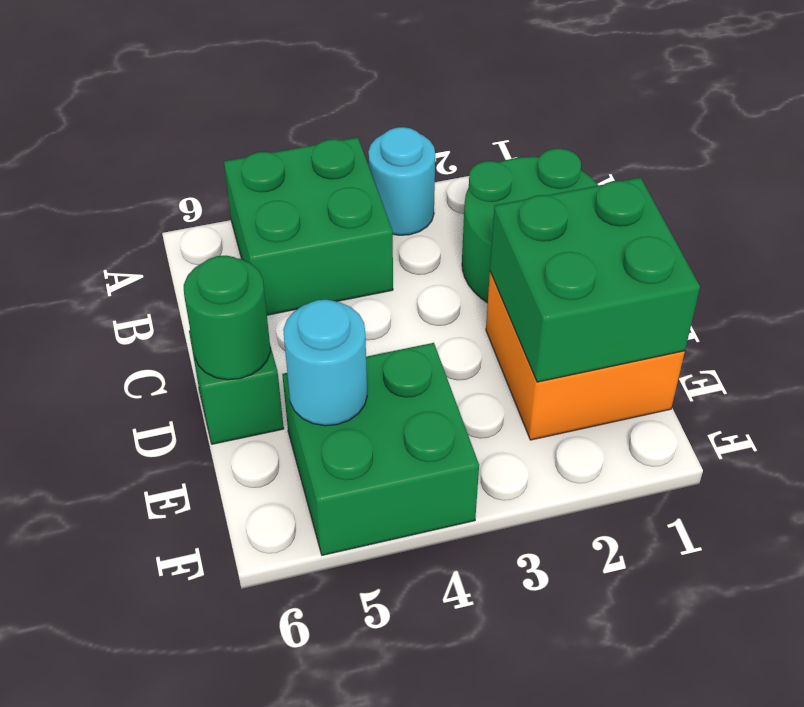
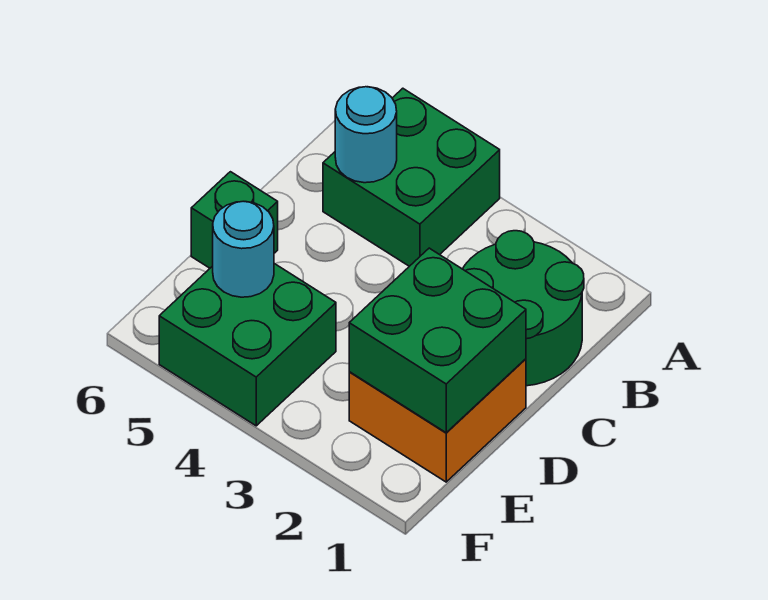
cyan 1x1 round brick [368,127,435,235] -> cyan 1x1 round brick moved to [335,87,397,183]
green 1x1 round brick [184,256,270,380] -> none

